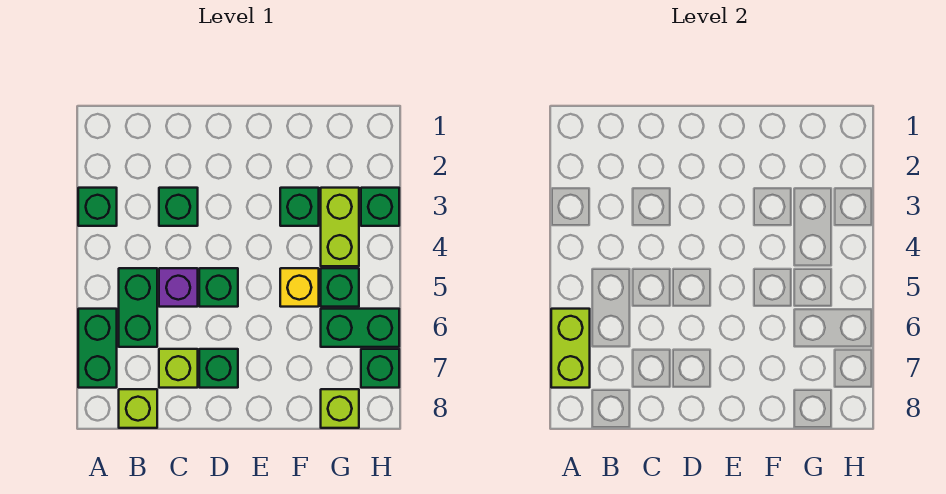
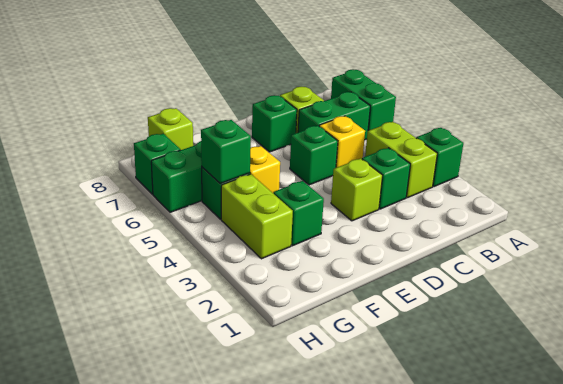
lime 1x2 brick [551,309,590,388] -> lime 1x2 brick moved to [365,122,437,198]
green 1x2 brick [119,268,157,347] -> green 1x2 brick turned to [298,92,370,140]
lime 1x1 brick [119,389,157,428] -> lime 1x1 brick moved to [331,158,383,221]
purple 1x1 brick [159,268,198,307] -> yellow 1x1 brick [319,116,365,168]
green 1x1 brick [361,188,399,226] -> green 1x1 brick moved to [201,120,251,184]

